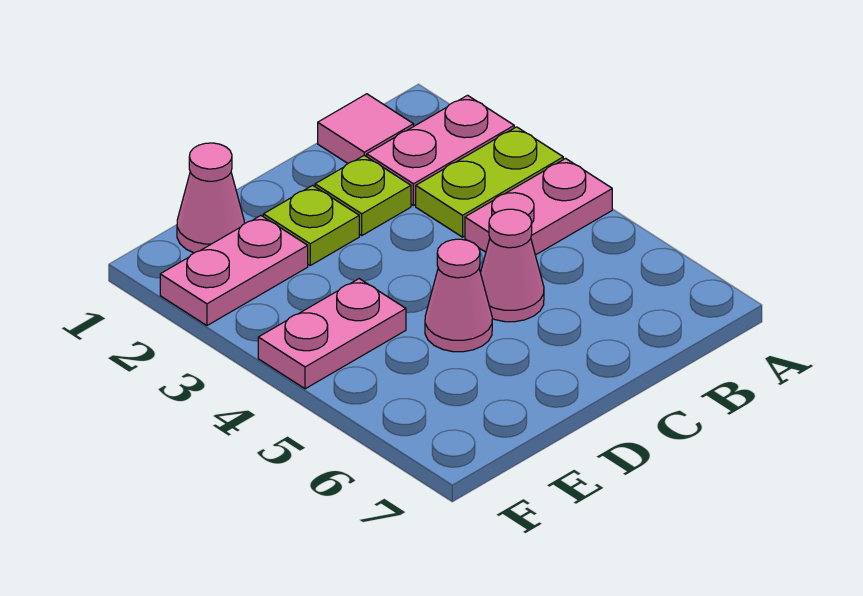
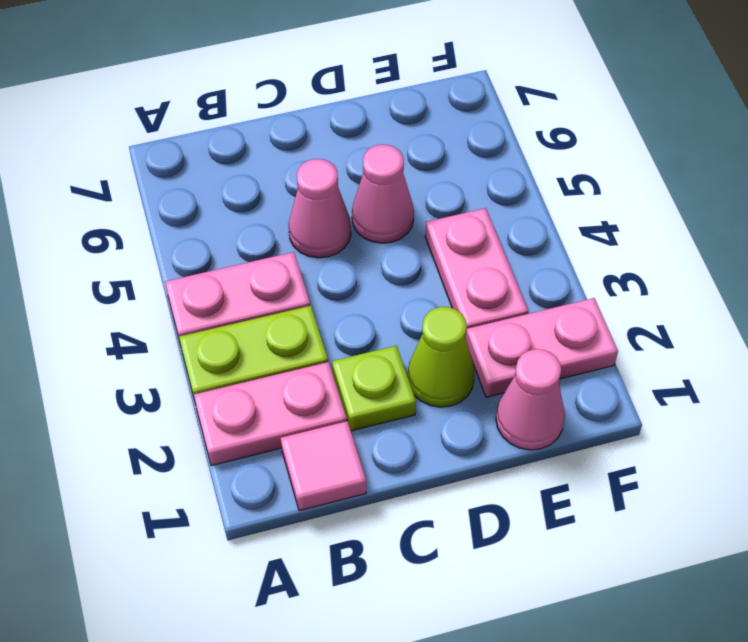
lime 1x1 plate [263,185,359,265] -> lime 1x1 cone [408,307,475,407]
pink 1x2 plate [258,279,406,389] -> pink 1x2 plate turned to [425,208,528,338]

